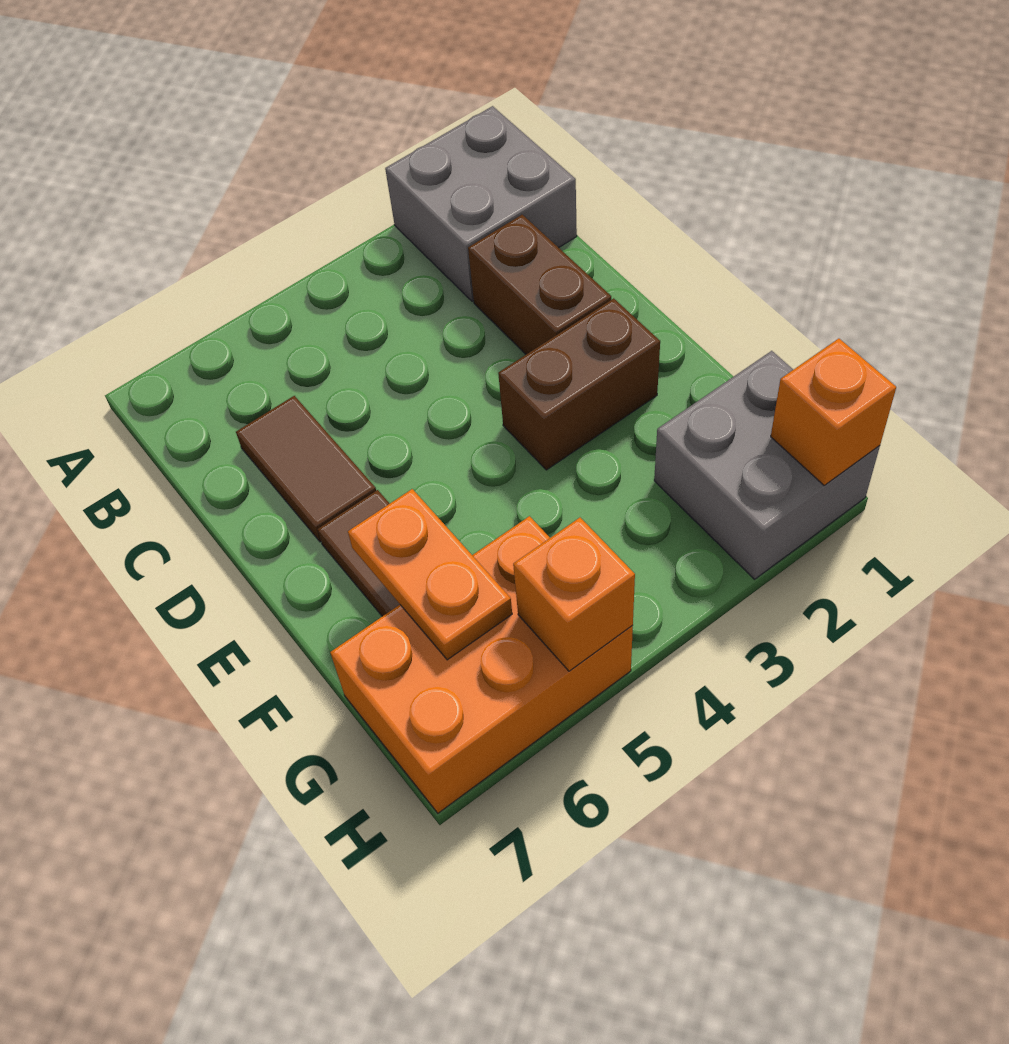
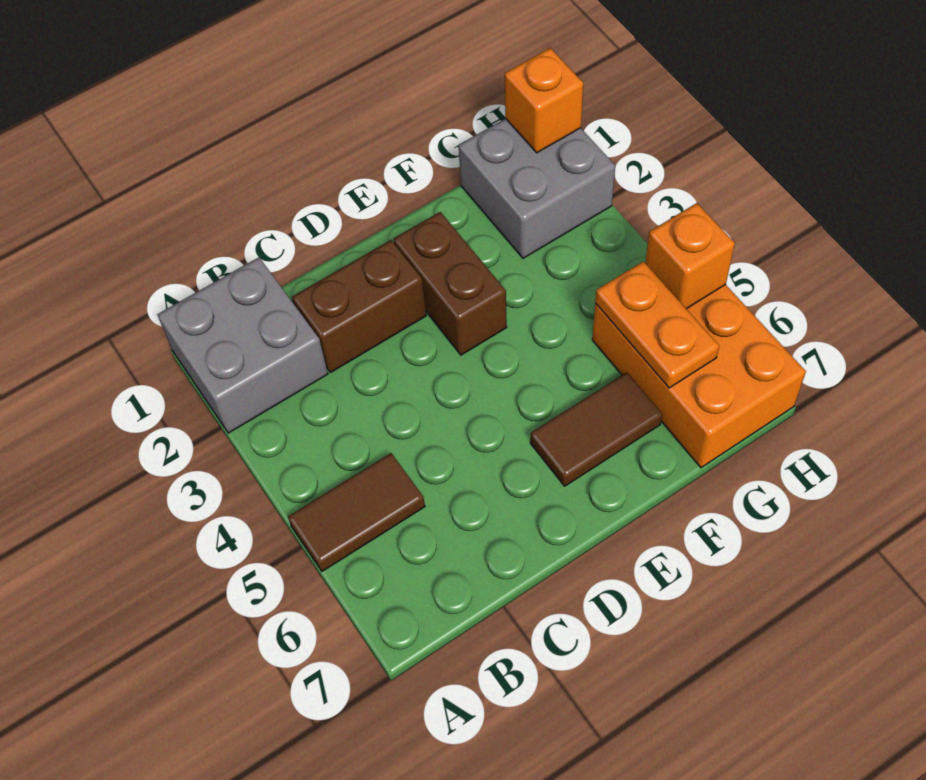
brown 1x2 tile [236,396,376,542] -> brown 1x2 tile moved to [288,453,425,571]
orange 1x2 plate [348,489,512,660] -> orange 1x2 plate turned to [595,261,719,388]

